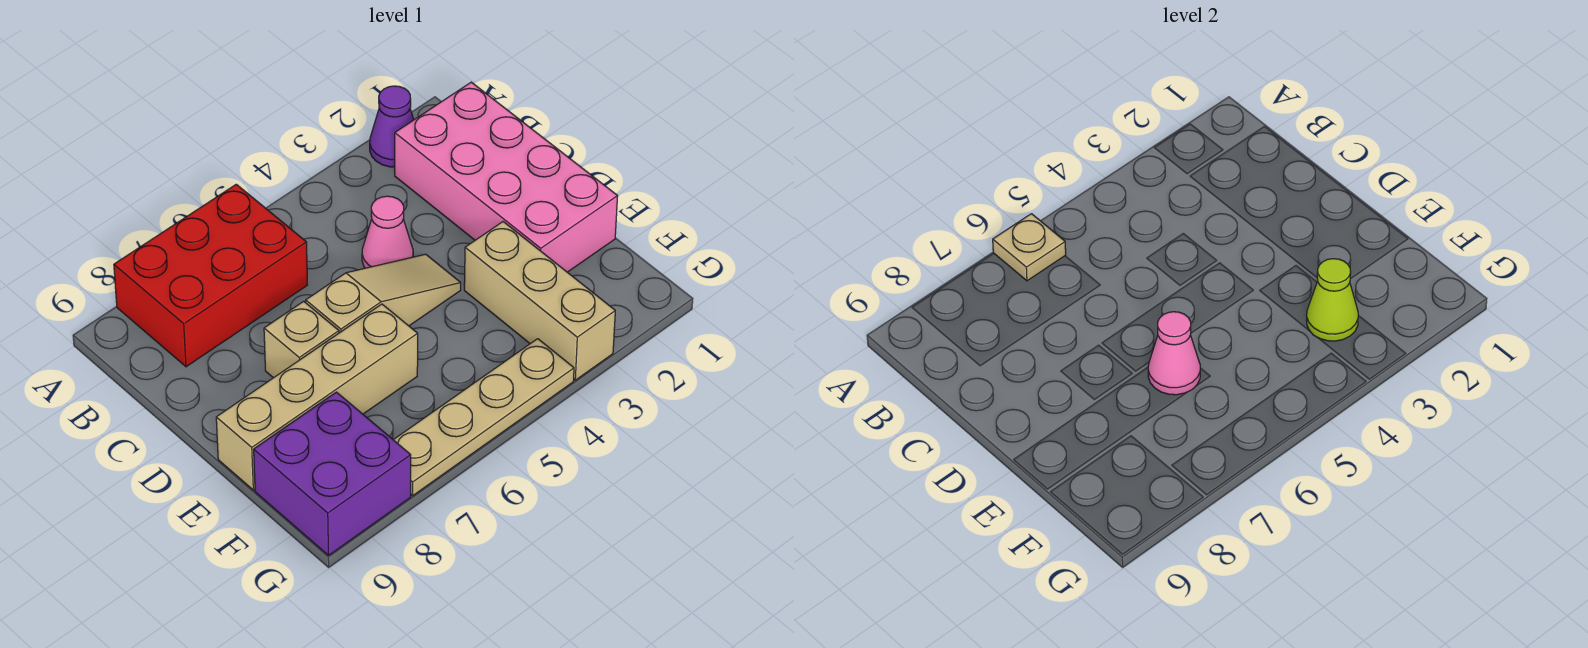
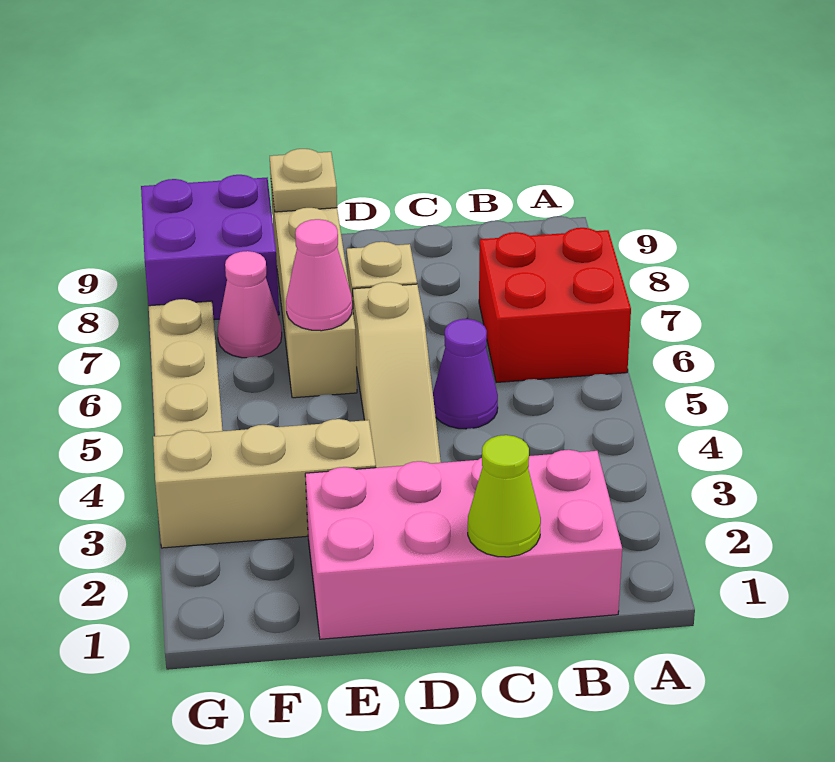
purple 1x1 cone [370,86,414,167] -> purple 1x1 cone moved to [433,319,498,429]
red 2x3 brick [114,184,307,367] -> red 2x2 brick [479,228,631,383]
tan 1x1 plate [993,214,1066,281] -> tan 1x1 plate moved to [270,149,337,212]
pink 1x1 cone [362,196,413,268] -> pink 1x1 cone moved to [218,251,282,358]
lime 1x1 cone [1307,259,1358,341] -> lime 1x1 cone moved to [468,435,541,557]

